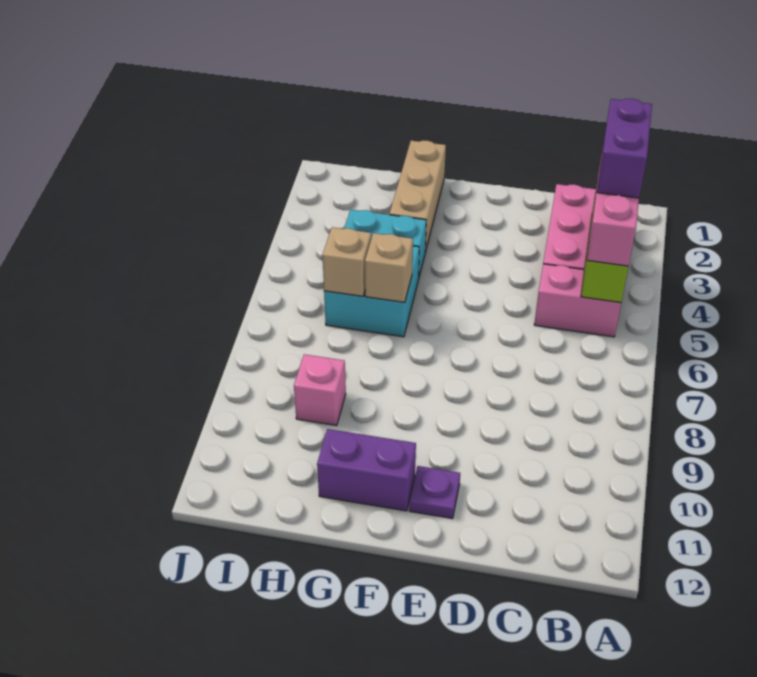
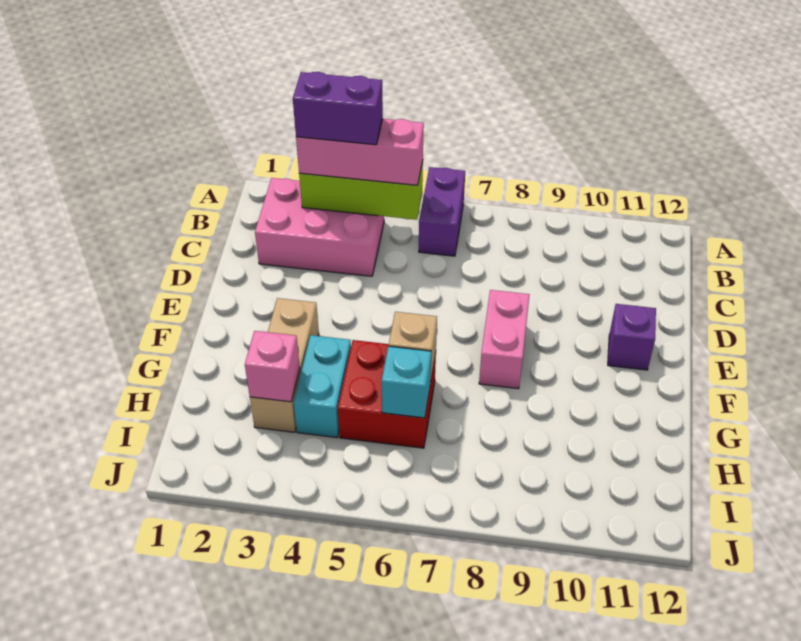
pink 1x2 brick [534,264,621,337] -> pink 1x2 brick moved to [479,290,530,389]
purple 1x1 plate [409,466,460,519] -> purple 1x1 brick [608,304,656,370]
purple 1x2 brick [317,429,416,511] -> purple 1x2 brick moved to [419,167,465,256]
tan 1x3 brick [390,141,446,252] -> tan 1x3 brick turned to [250,298,319,432]
cyan 2x2 brick [324,246,419,337] -> red 2x2 brick [338,340,436,448]
tan 1x1 brick [323,227,371,296] -> cyan 1x1 brick [382,346,431,418]
pink 1x1 brick [294,354,346,426] -> pink 1x1 brick moved to [245,331,300,402]

